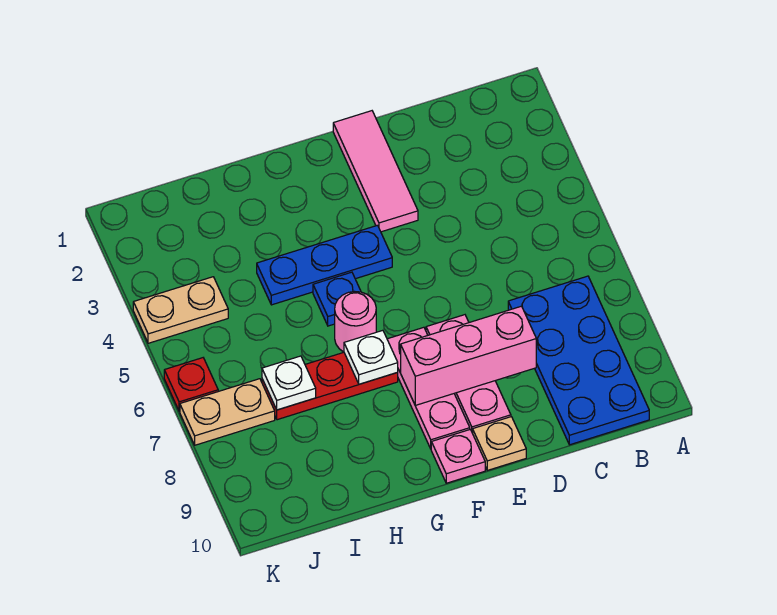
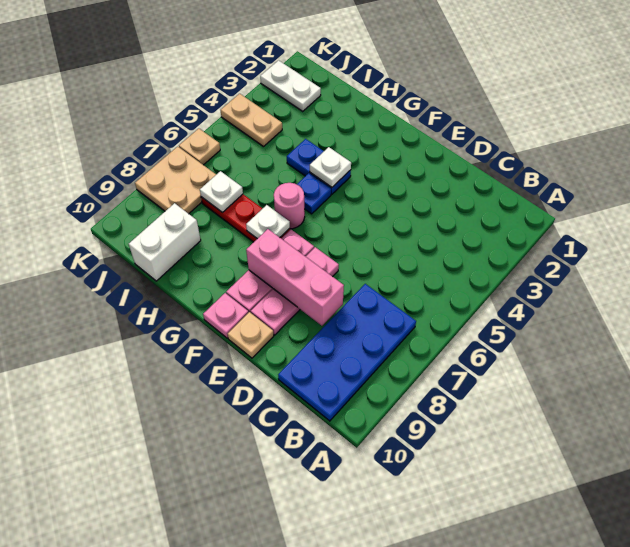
pink 1x3 tile [333,111,418,232] -> none
blue 1x3 plate [257,225,392,305] -> blue 1x2 plate [287,139,351,194]
none -> white 1x1 plate [310,147,351,187]
none -> white 1x2 brick [129,203,201,281]
none -> white 1x2 plate [260,60,321,111]
tan 1x2 plate [180,379,275,445] -> tan 2x2 plate [135,146,216,214]
red 1x1 plate [164,358,218,411] -> tan 1x1 plate [179,128,220,165]

